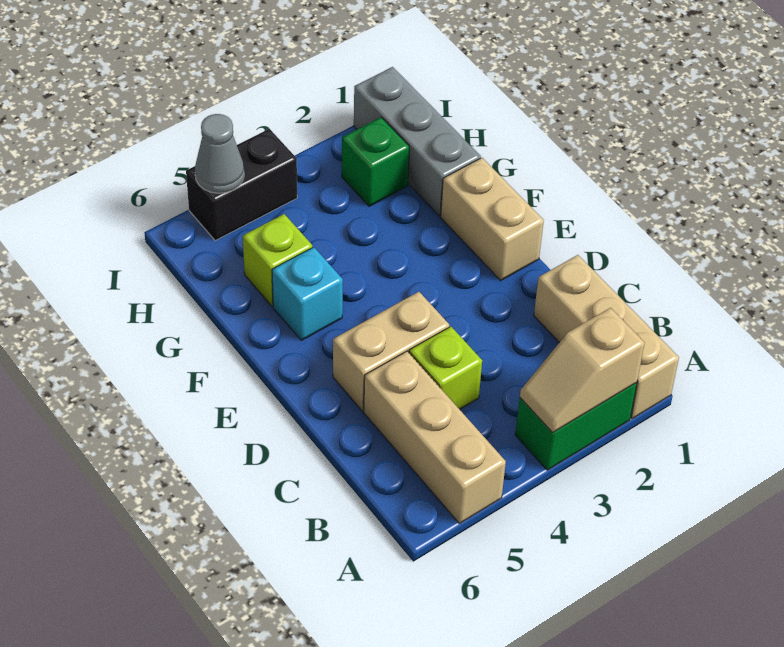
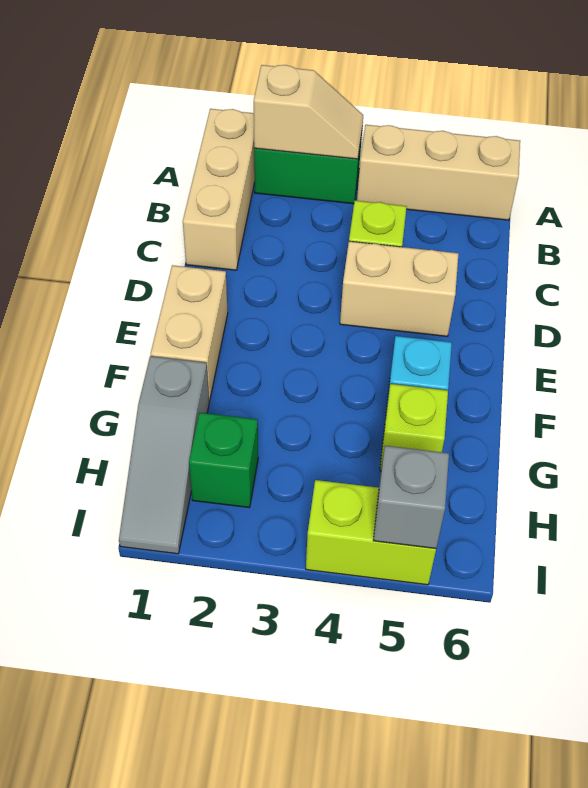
tan 1x3 brick [364,351,506,524] -> tan 1x3 brick turned to [357,125,520,220]
grey 1x3 brick [354,67,481,216] -> grey 1x3 slope [119,356,209,554]
black 1x2 brick [186,129,297,241] -> lime 1x2 brick [306,480,436,585]
grey 1x1 cone [195,114,244,193] -> grey 1x1 brick [373,446,449,548]

